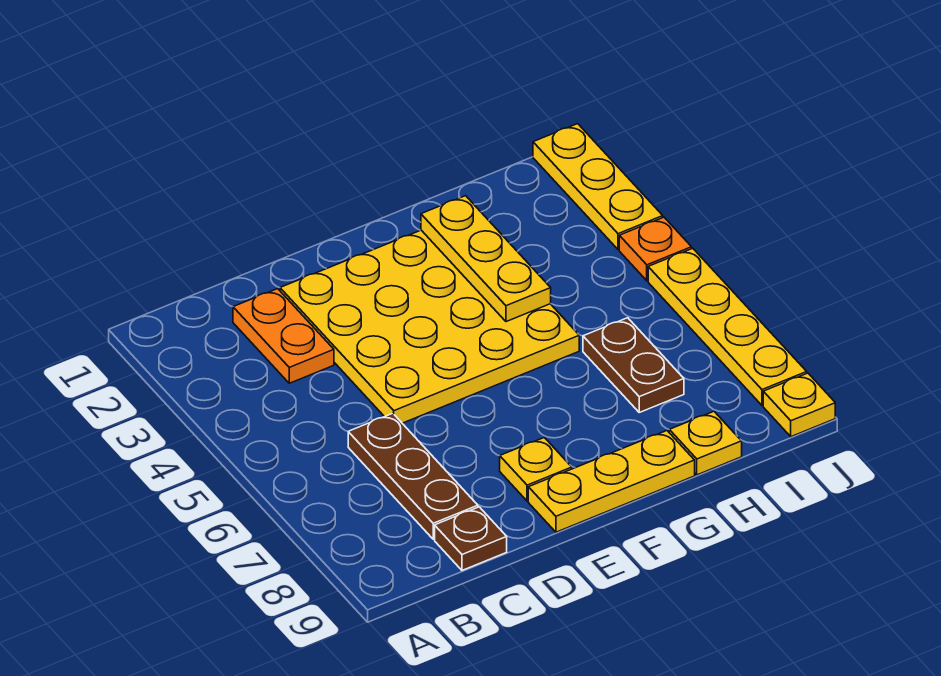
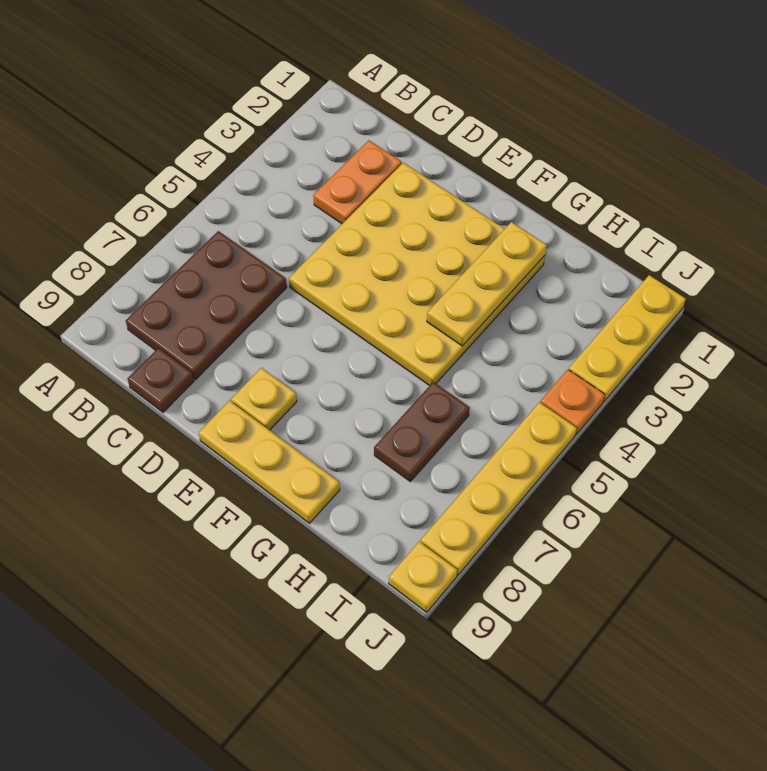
brown 1x3 plate [348,413,478,539] -> brown 2x3 plate [126,231,287,380]
yellow 1x1 plate [669,411,742,475] -> none

